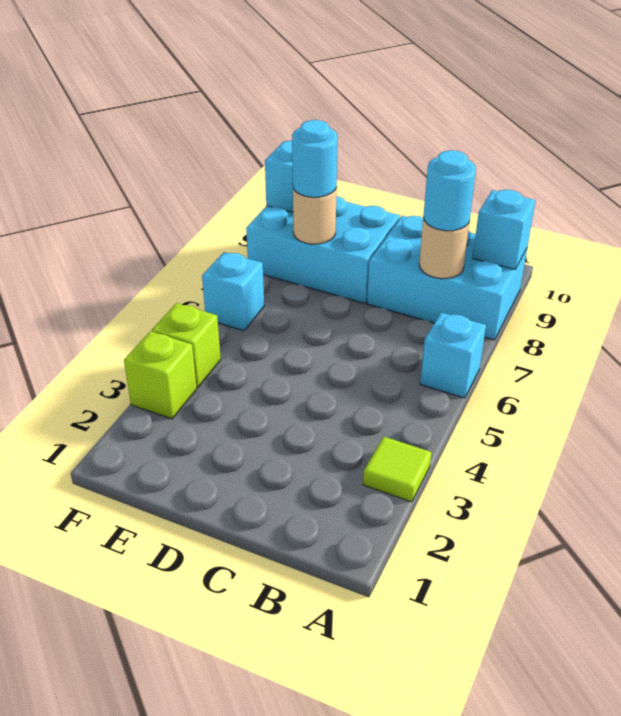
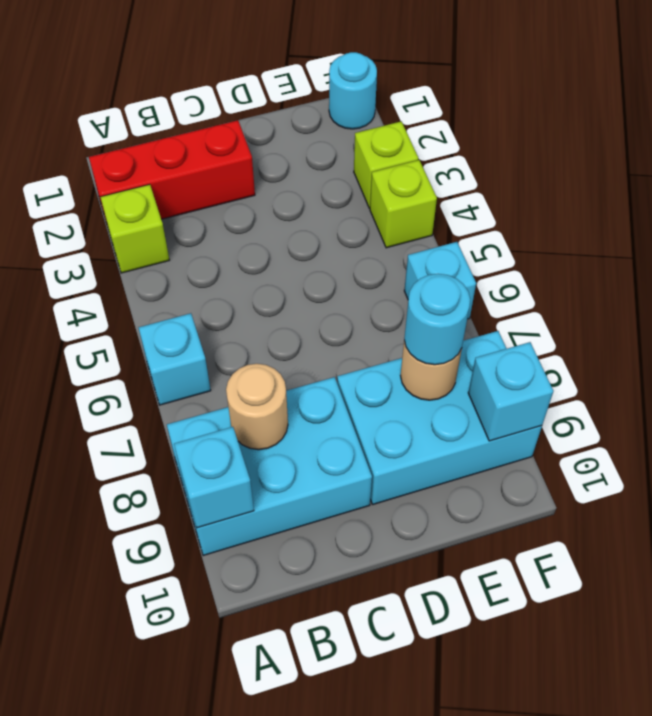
none -> red 1x3 brick [89,120,255,222]
lime 1x1 tile [363,437,432,502] -> lime 1x1 brick [100,185,169,273]
cyan 1x1 round brick [423,150,476,231] -> cyan 1x1 round brick moved to [329,52,377,129]

